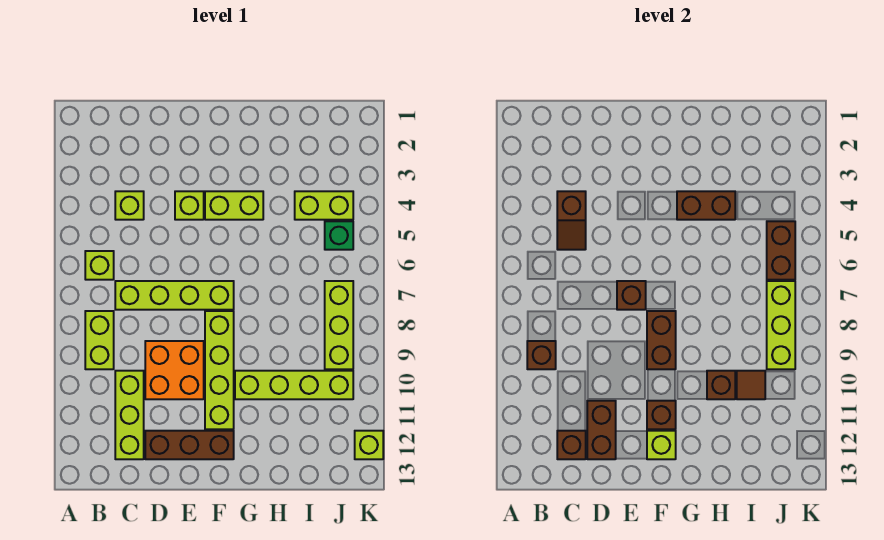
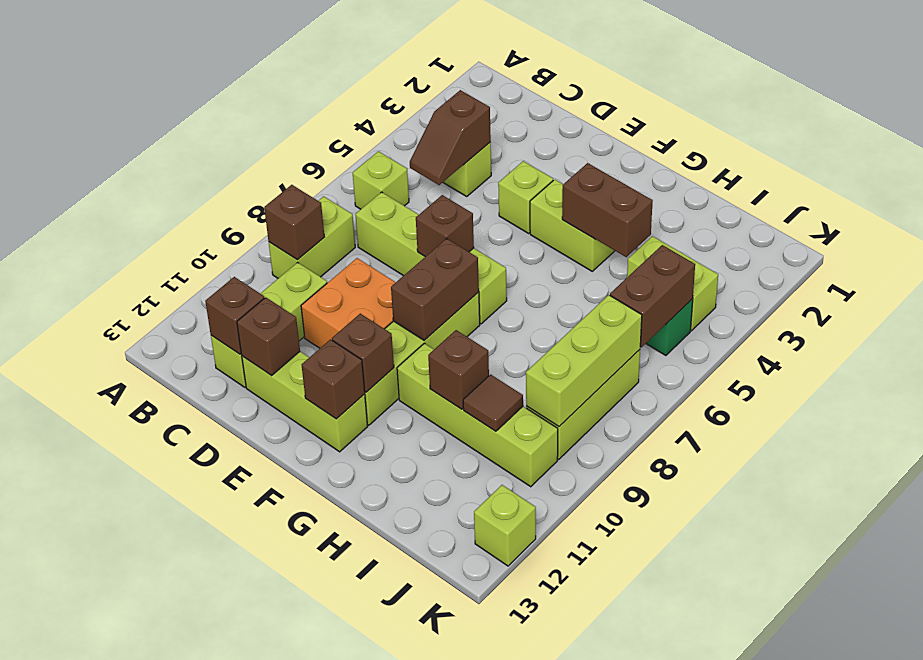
brown 1x2 brick [587,401,616,459] -> brown 1x1 brick [237,297,300,376]
brown 1x3 brick [145,431,234,459] -> lime 1x3 brick [242,352,368,452]
lime 1x1 brick [647,431,676,459] -> brown 1x1 brick [302,339,365,419]

